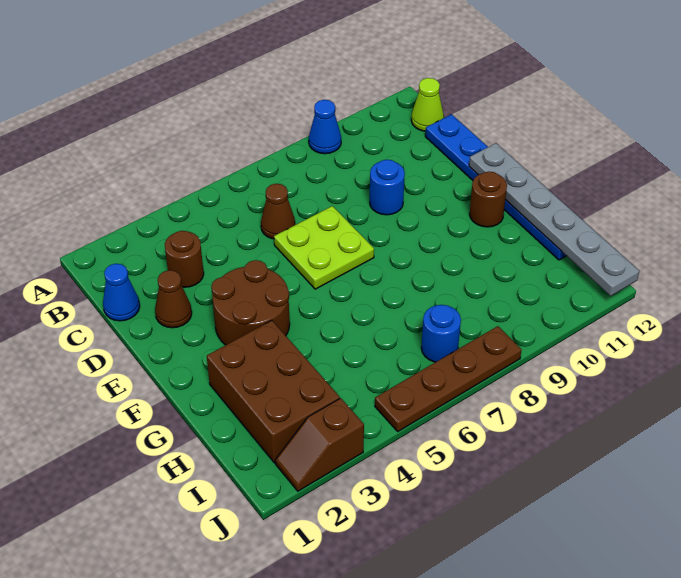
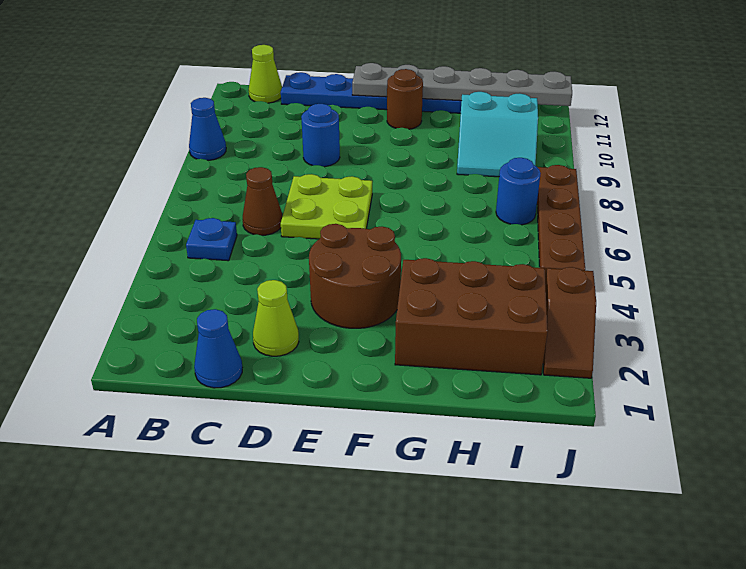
none -> blue 1x1 plate [186,218,237,261]
brown 1x1 round brick [165,231,204,287] -> none
brown 1x1 cone [155,270,192,328] -> lime 1x1 cone [253,280,299,356]
none -> cyan 2x2 slope [457,92,538,177]

